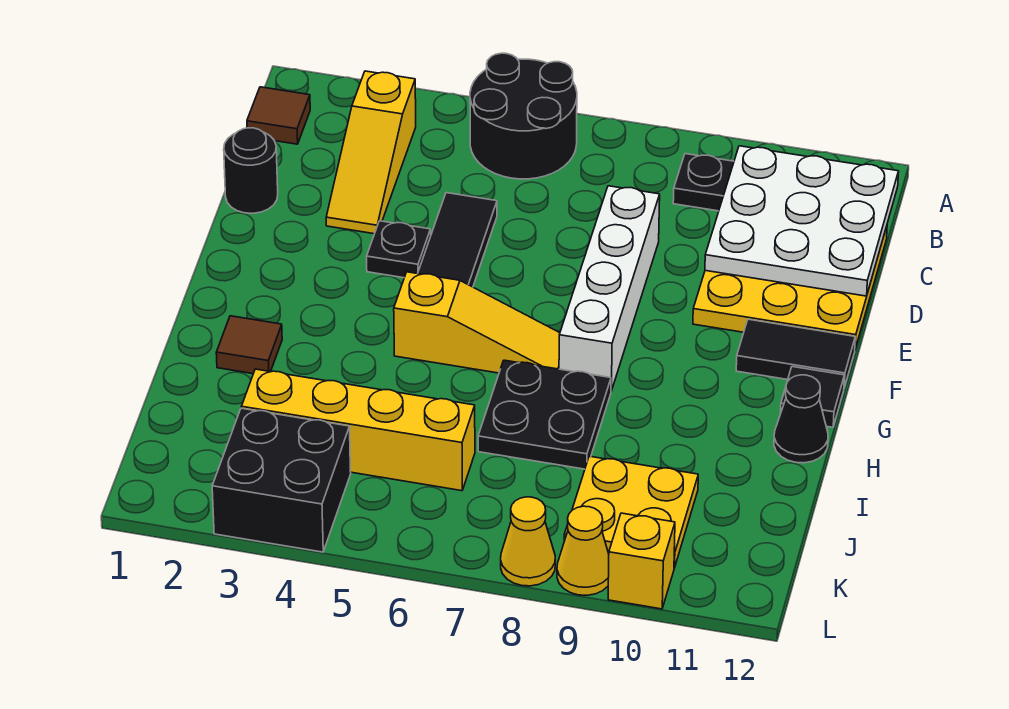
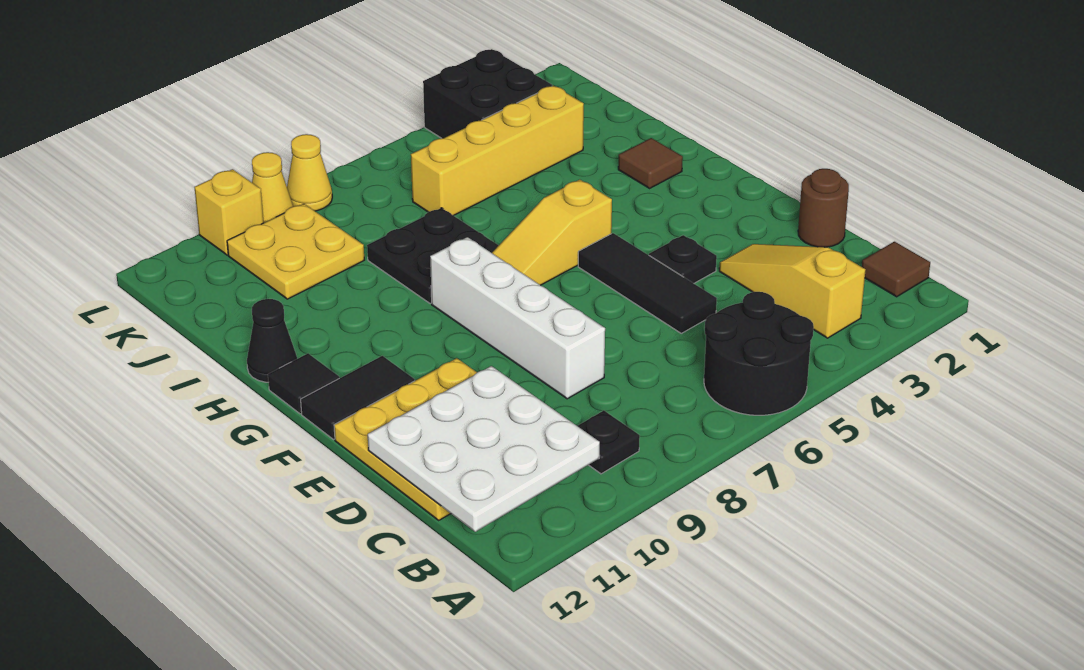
black 1x1 round brick [224,128,278,213] -> brown 1x1 round brick [798,169,849,247]

